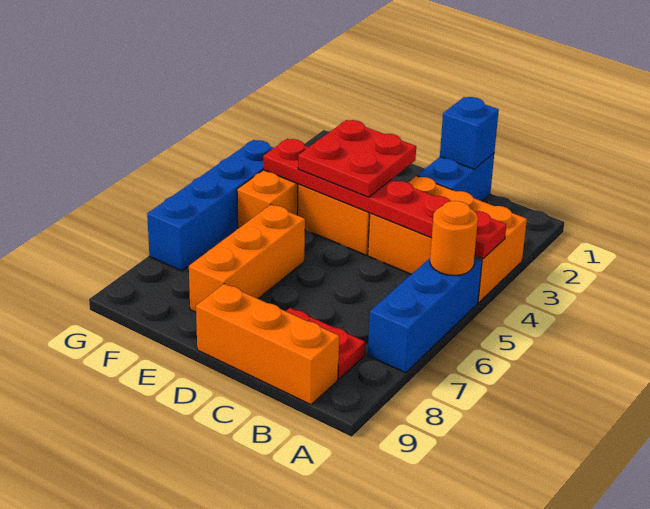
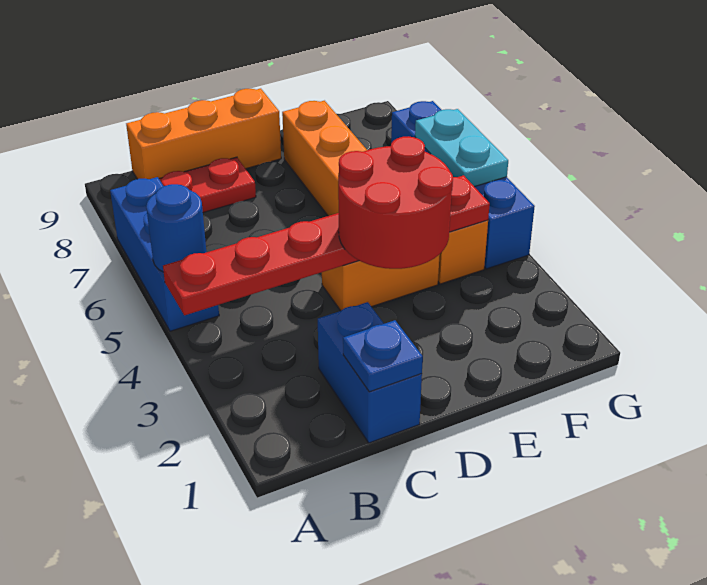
orange 2x3 brick [368,176,527,303] -> none
orange 1x1 round brick [430,201,478,276] -> blue 1x1 round brick [146,184,206,272]
blue 1x1 brick [440,97,499,169] -> blue 1x1 plate [343,320,423,392]
red 2x2 plate [298,120,416,197] -> red 2x2 round brick [338,136,453,269]
none -> cyan 1x2 plate [415,109,508,187]

